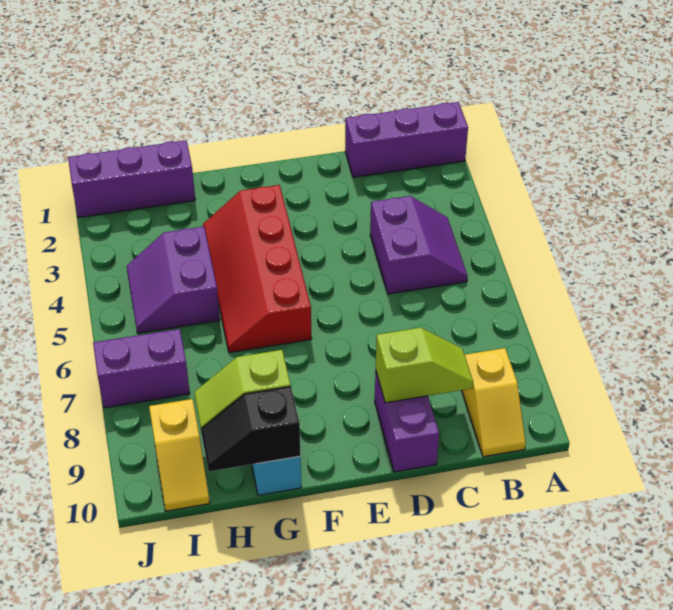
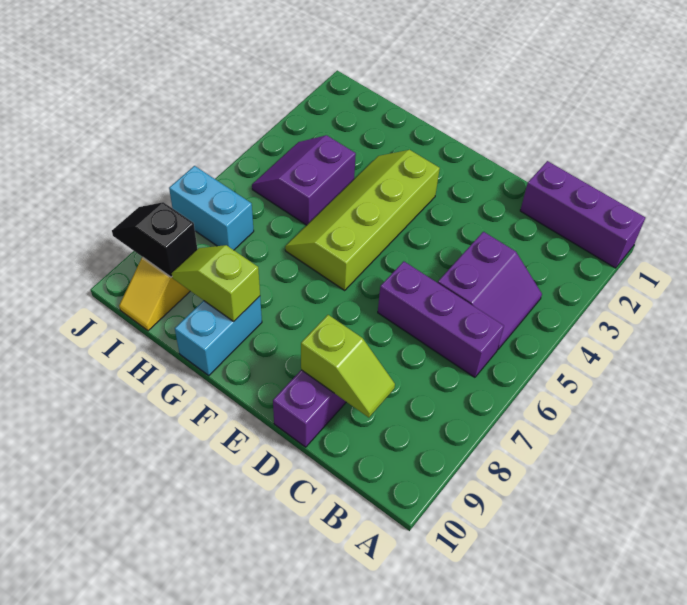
yellow 1x2 slope [462,348,526,457] -> none
red 2x4 slope [203,185,312,353] -> lime 2x4 slope [285,150,440,290]
black 1x2 slope [201,387,300,472] -> black 1x2 slope moved to [112,202,197,277]
purple 1x3 brick [68,140,195,218] -> purple 1x3 brick moved to [378,261,504,377]
purple 1x2 brick [93,329,190,408] -> cyan 1x2 brick [169,166,254,250]

